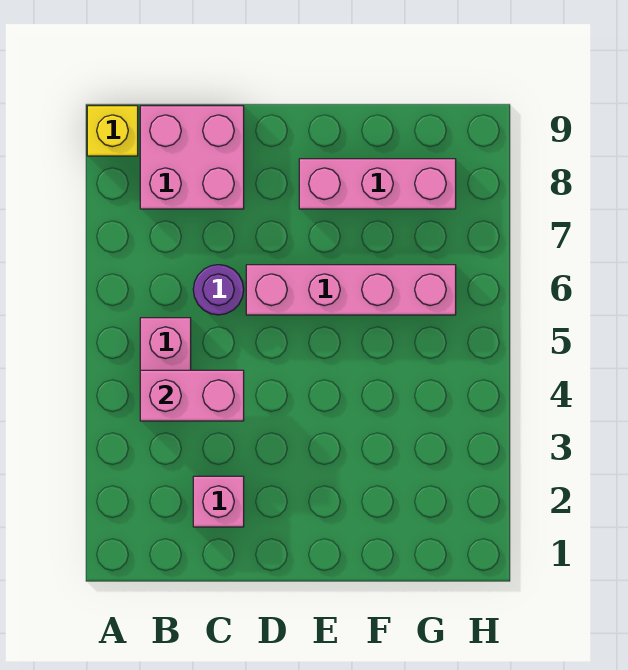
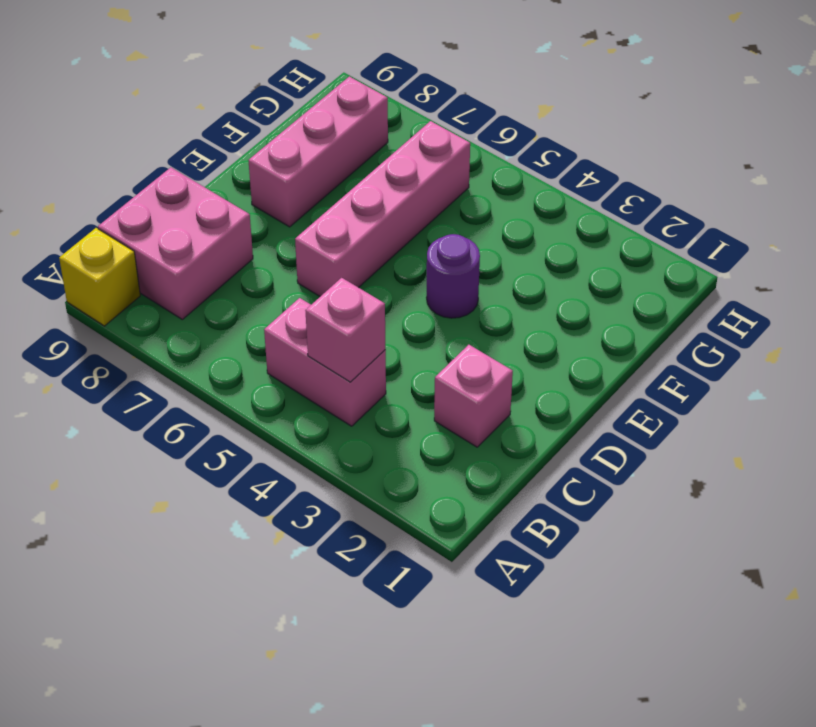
pink 1x2 brick [140,370,244,421] -> pink 1x1 brick [305,278,385,382]
purple 1x1 round brick [193,265,244,315] -> purple 1x1 round brick moved to [427,234,480,318]

